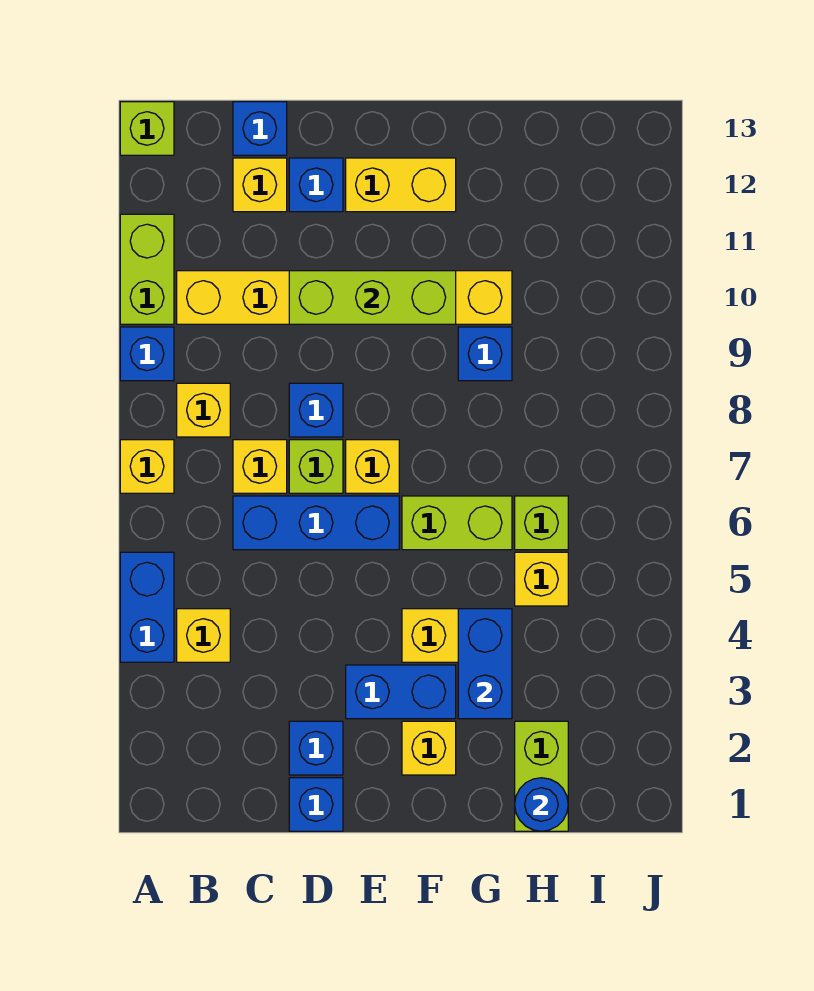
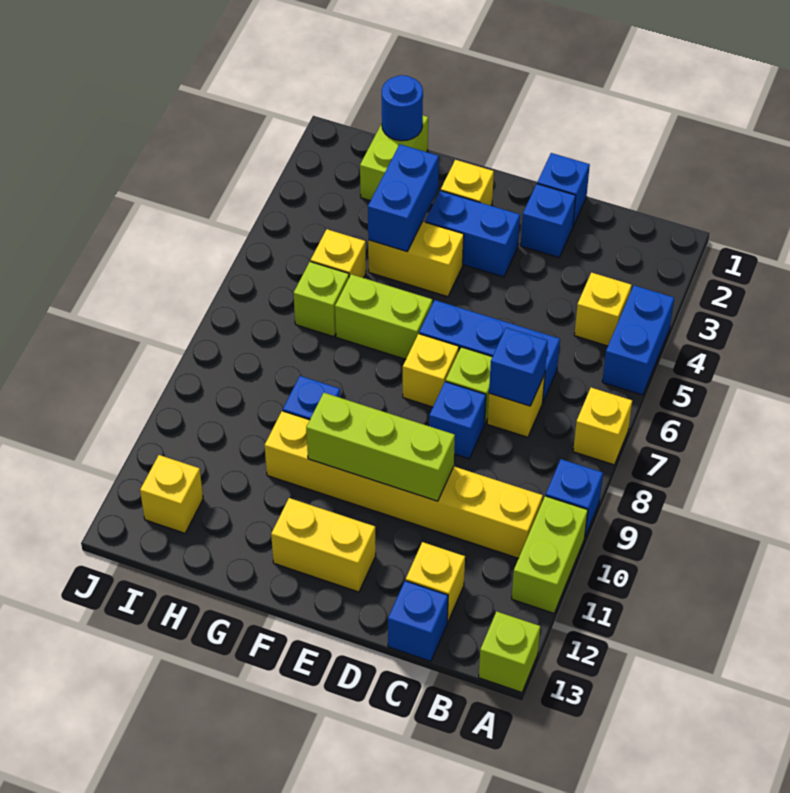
yellow 1x1 brick [177,383,230,437] -> yellow 1x1 brick moved to [140,455,203,533]
blue 1x1 brick [289,158,343,212] -> blue 1x1 brick moved to [489,328,548,406]

